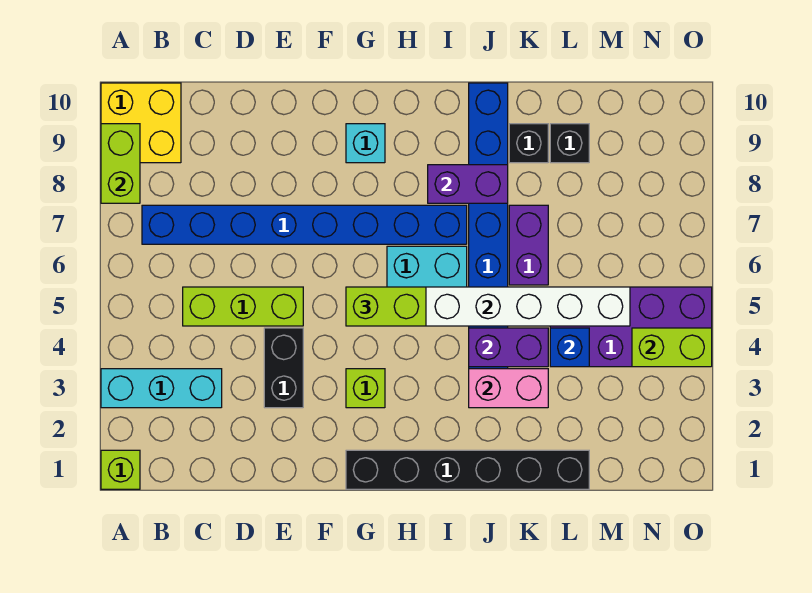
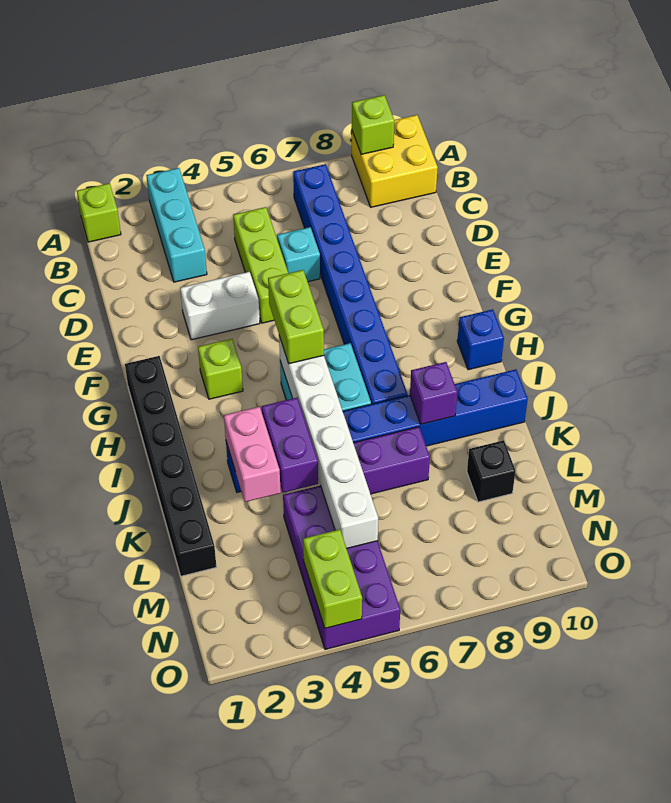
lime 1x2 brick [101,124,140,203] -> lime 1x1 brick [352,95,394,154]
black 1x2 brick [264,328,303,408] -> white 1x2 brick [180,272,260,340]
cyan 1x1 brick [346,124,385,163] -> cyan 1x1 brick moved to [277,227,320,282]
purple 1x2 brick [428,165,508,203] -> purple 1x1 brick [410,362,457,424]
black 1x1 brick [509,124,548,163] -> none
blue 1x1 brick [550,328,589,367] -> blue 1x1 brick moved to [457,309,504,370]

